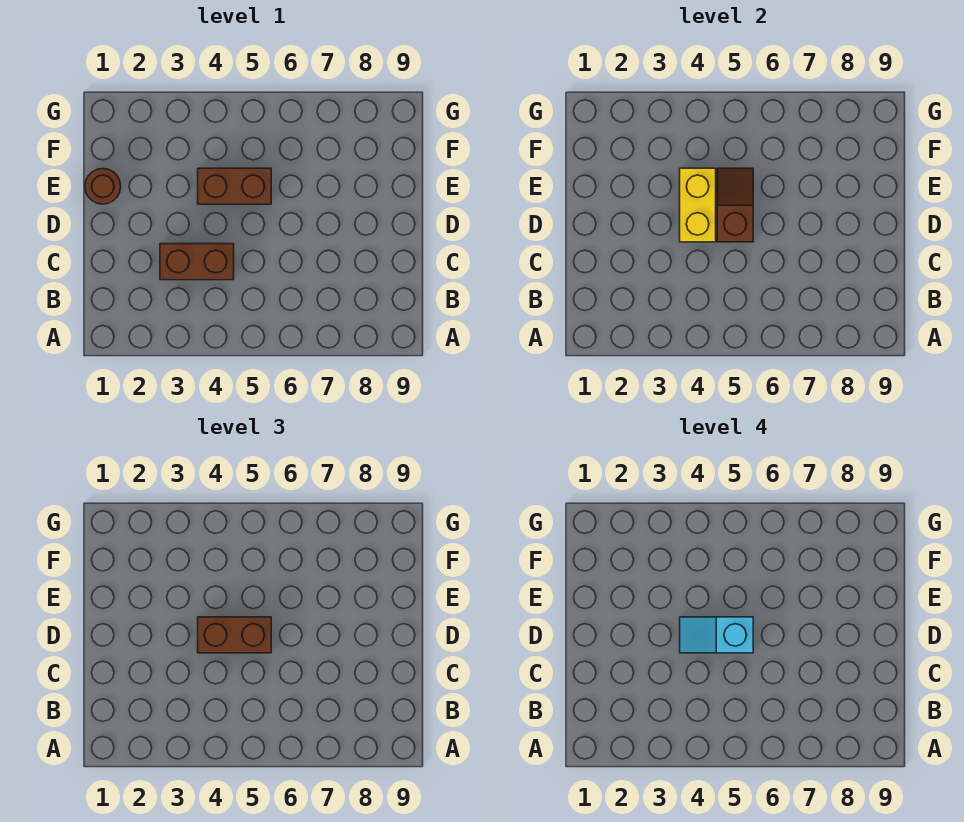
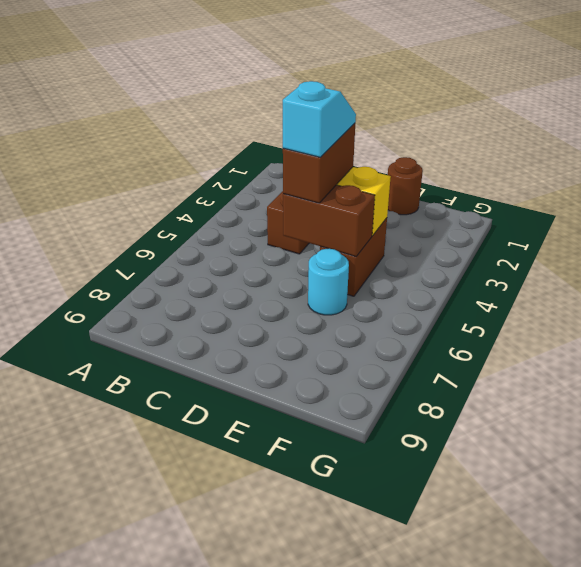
brown 1x2 slope [717,168,753,242] -> brown 1x2 brick [283,185,375,256]
none -> cyan 1x1 round brick [308,249,349,315]

